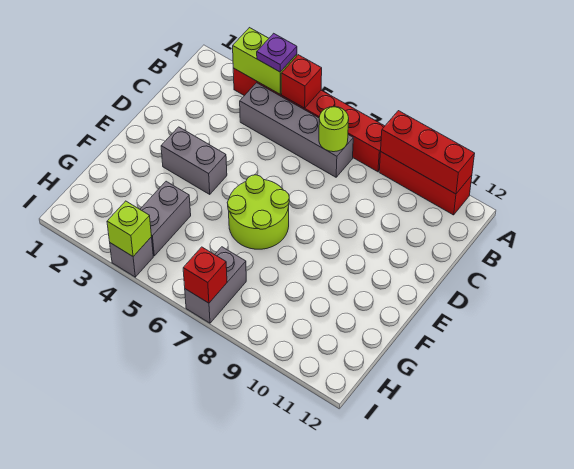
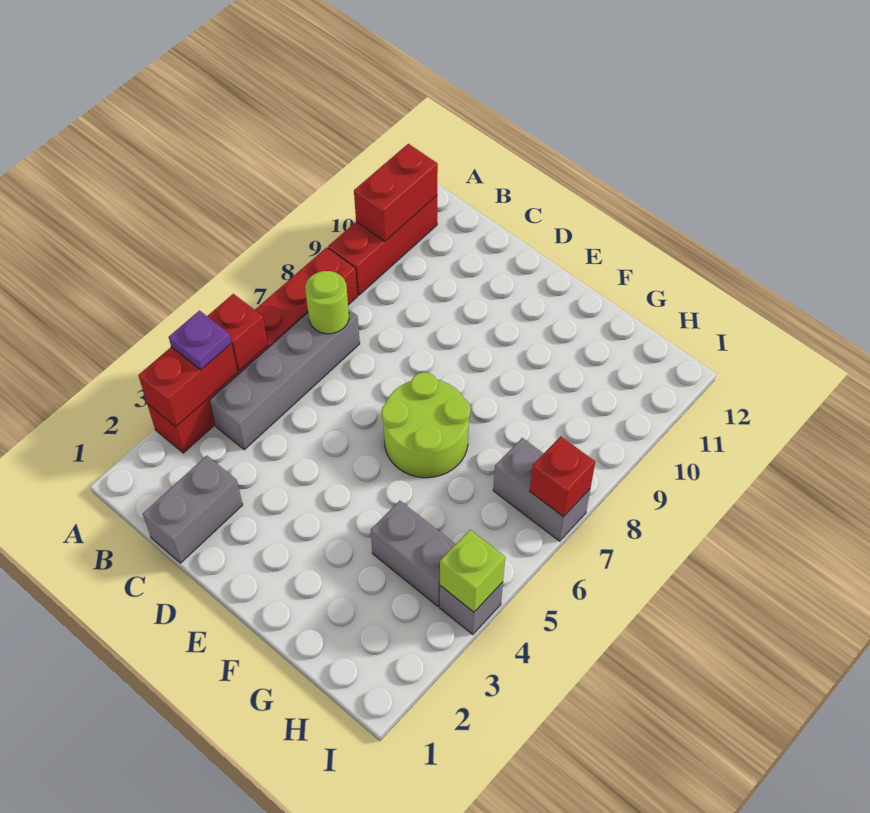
lime 1x2 brick [233,28,297,94] -> red 1x2 brick [138,344,237,427]
red 1x3 brick [381,111,475,194] -> red 1x2 brick [354,144,438,241]
grey 1x2 brick [161,127,227,194] -> grey 1x2 brick moved to [143,456,243,563]

